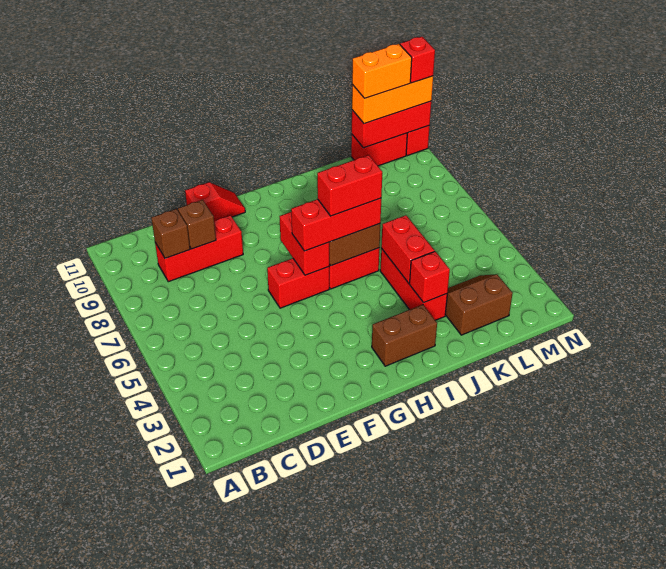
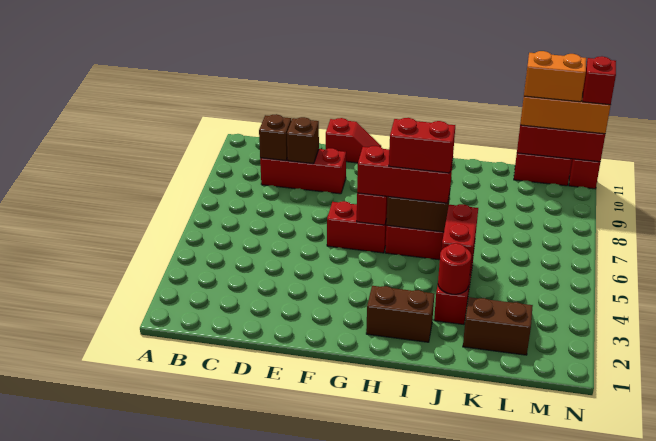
red 1x1 brick [409,252,450,303] -> red 1x1 round brick [438,243,471,294]

